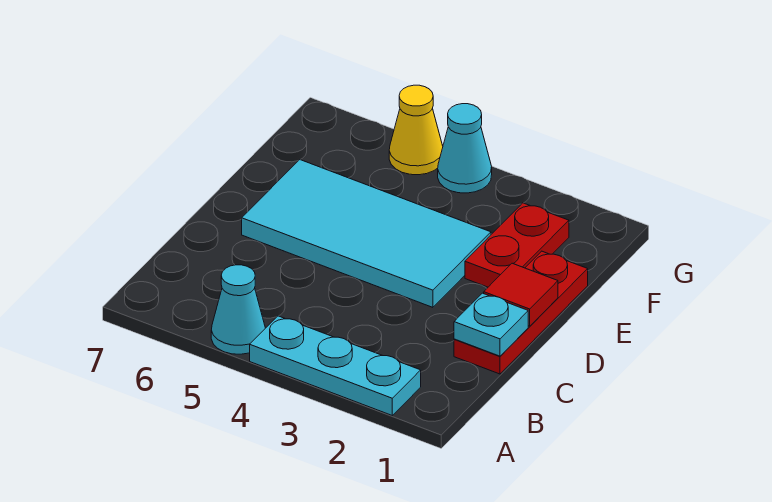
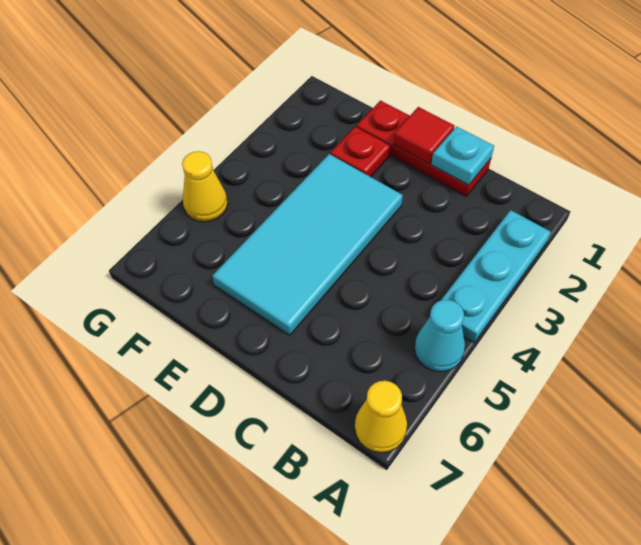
none -> yellow 1x1 cone [355,381,407,453]
red 1x2 plate [465,203,569,287] -> red 1x1 plate [330,127,390,177]
cyan 1x1 cone [438,104,492,193] -> none

